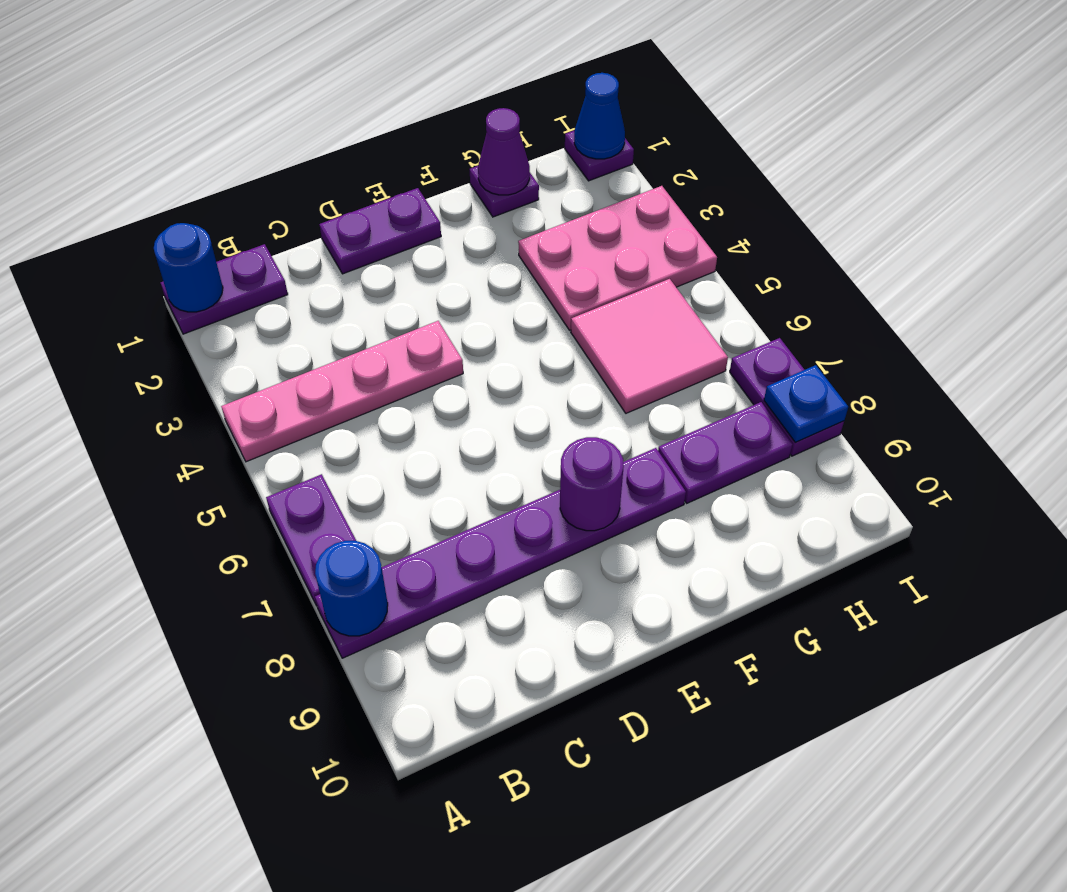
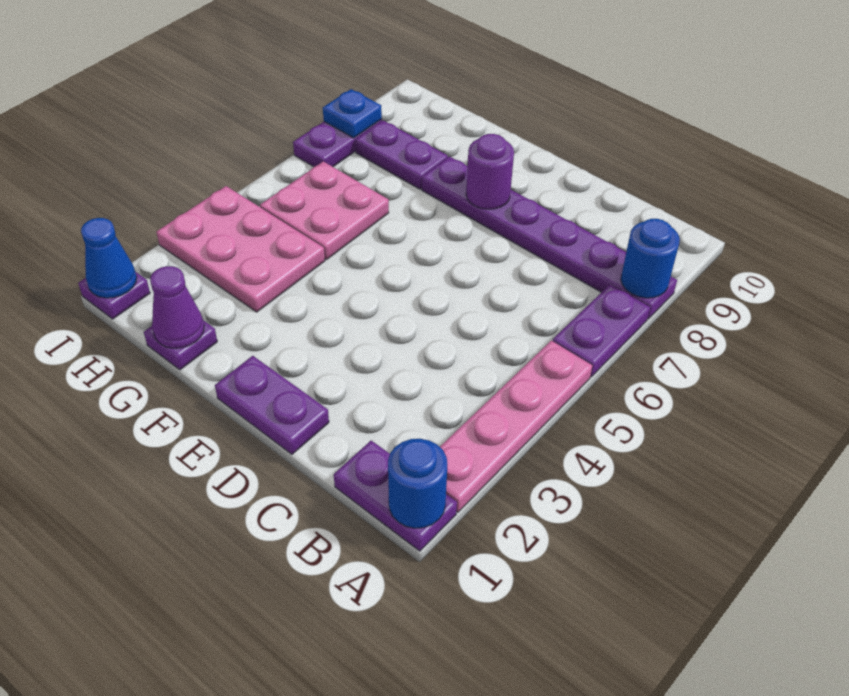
pink 1x4 plate [221,321,463,462] -> pink 1x4 plate turned to [440,341,592,512]
pink 2x2 tile [571,279,728,413] -> pink 2x2 plate [260,161,389,260]

